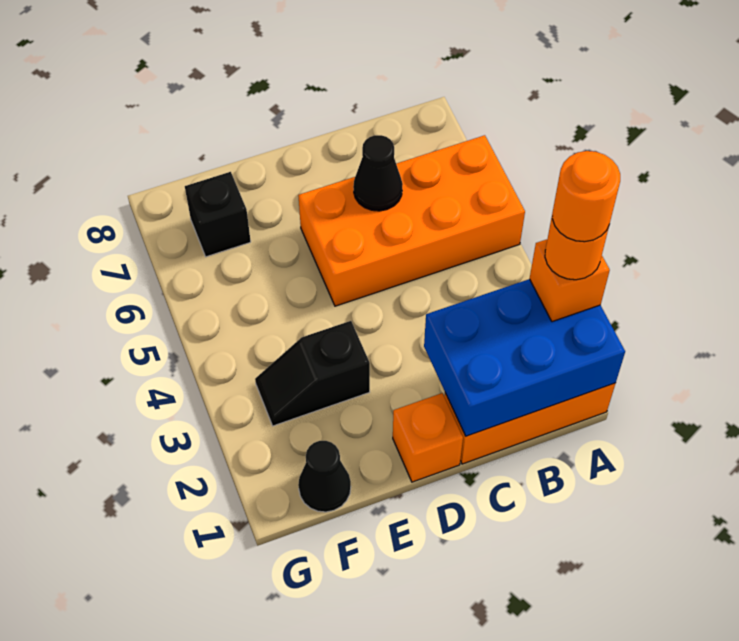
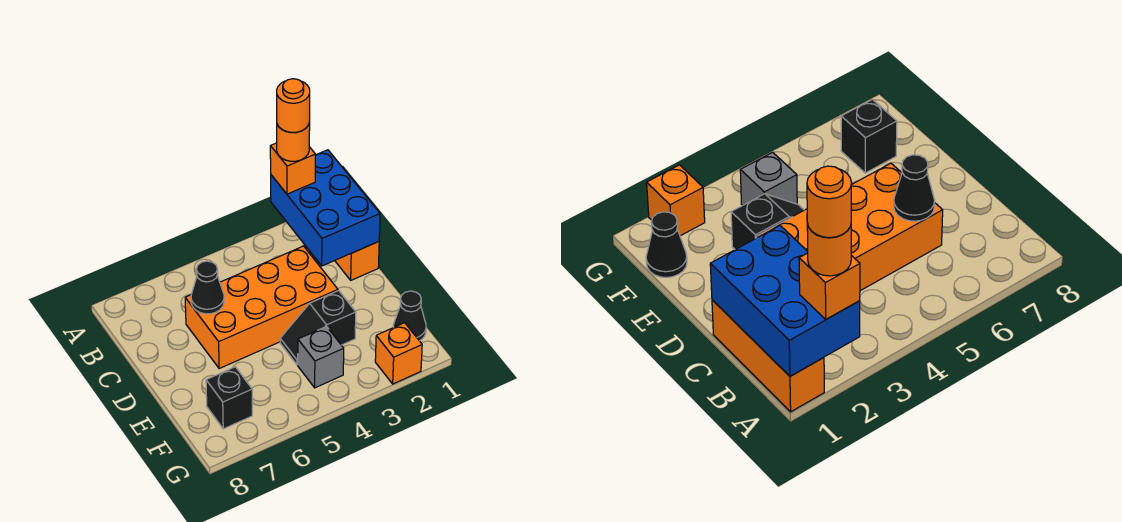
orange 2x4 brick [298,135,525,306] -> orange 2x4 brick turned to [185,246,338,369]
orange 1x1 brick [393,393,463,482] -> orange 1x1 brick moved to [375,323,422,384]
black 1x2 slope [255,321,370,426] -> black 1x2 slope turned to [280,291,356,365]
none -> grey 1x1 brick [298,327,344,388]

